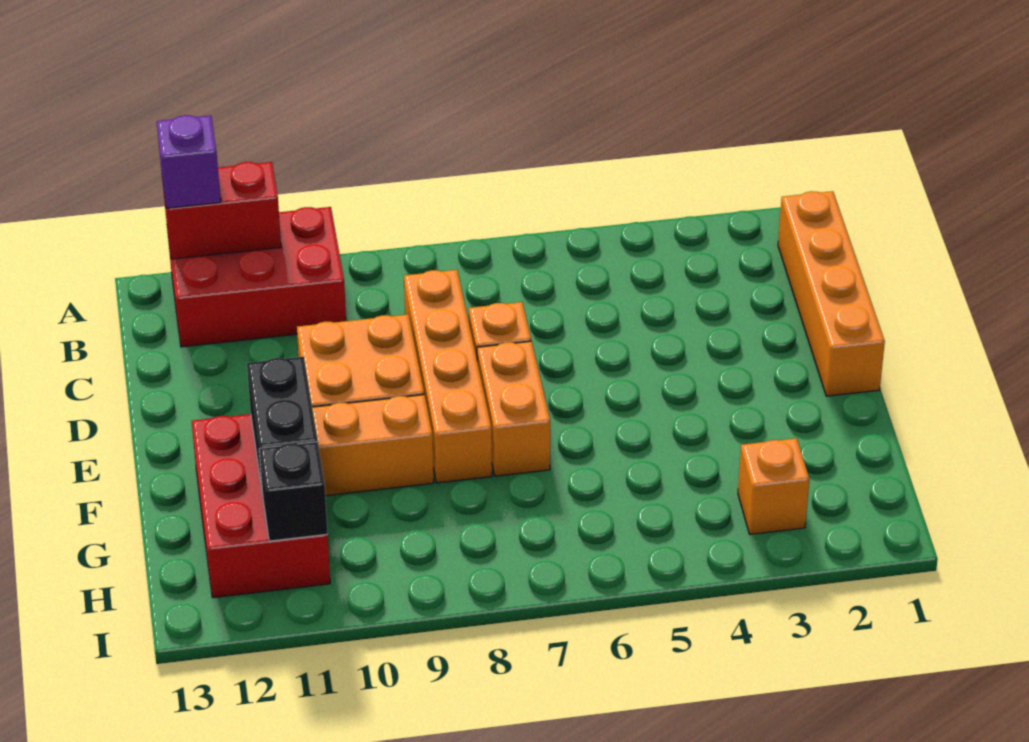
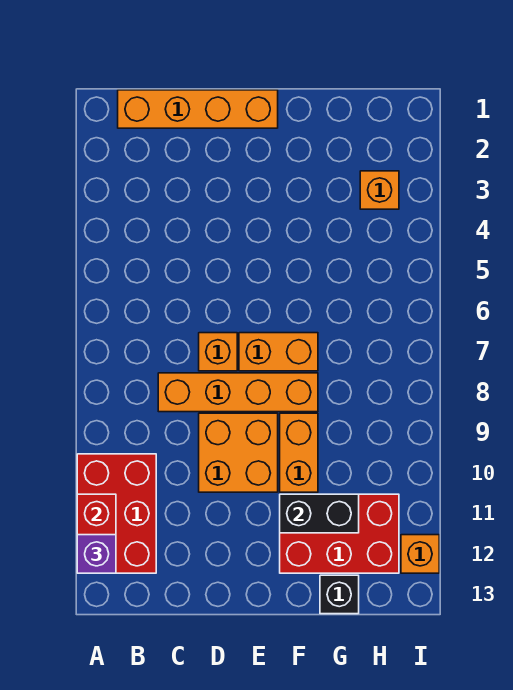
black 1x1 brick [259,442,328,541] -> black 1x1 brick moved to [320,575,359,614]
none -> orange 1x1 brick [401,535,439,573]

